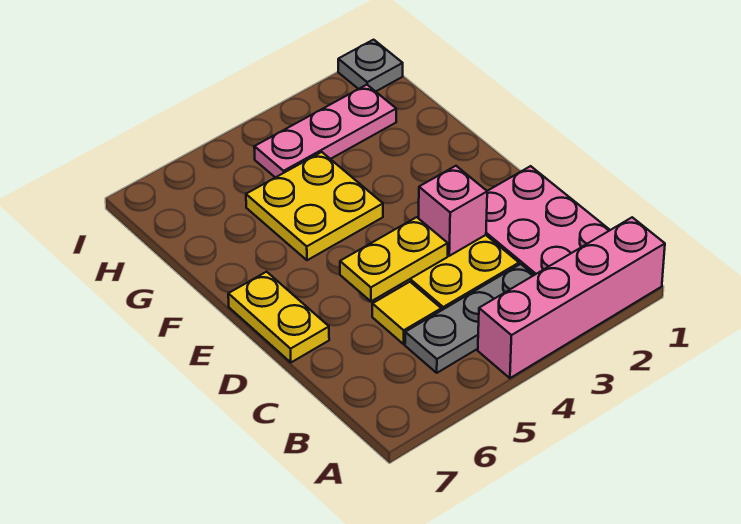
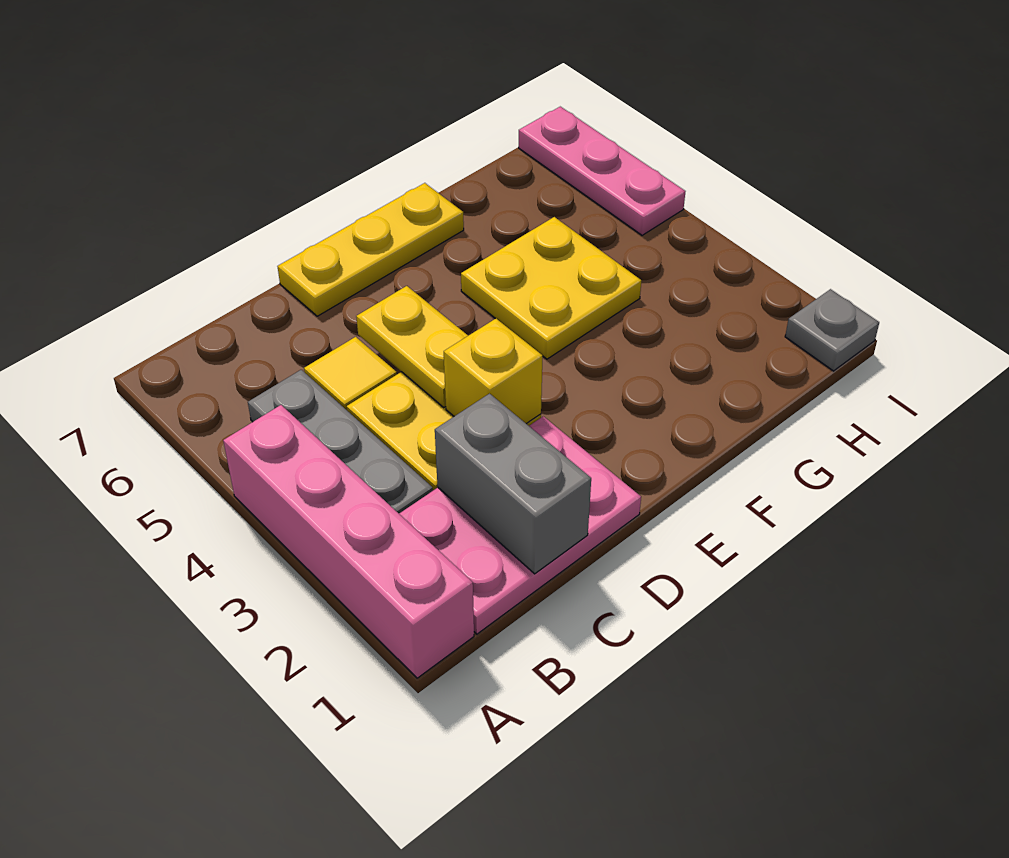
none -> grey 1x2 brick [435,394,591,574]
pink 1x1 brick [419,166,487,256] -> yellow 1x1 brick [444,319,543,424]
yellow 1x2 plate [228,272,329,362] -> yellow 1x3 plate [277,183,464,316]
pink 1x3 plate [254,85,396,178] -> pink 1x3 plate moved to [519,107,686,235]

